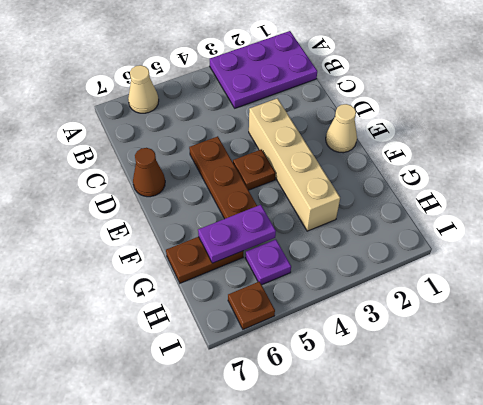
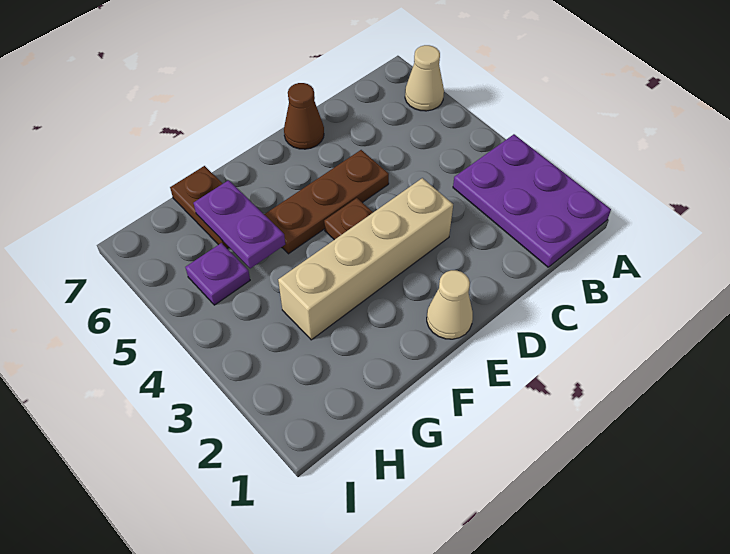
brown 1x1 plate [228,281,275,329] -> none

